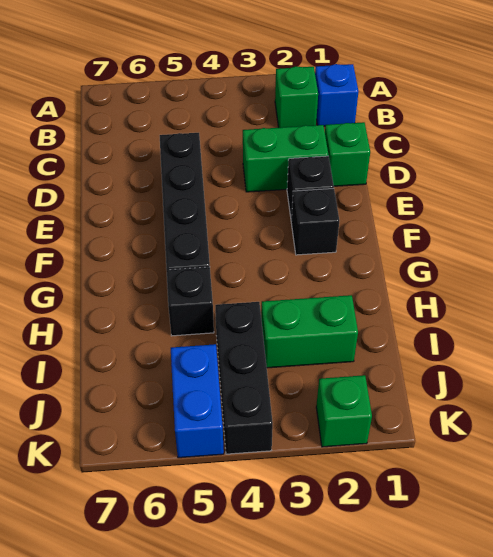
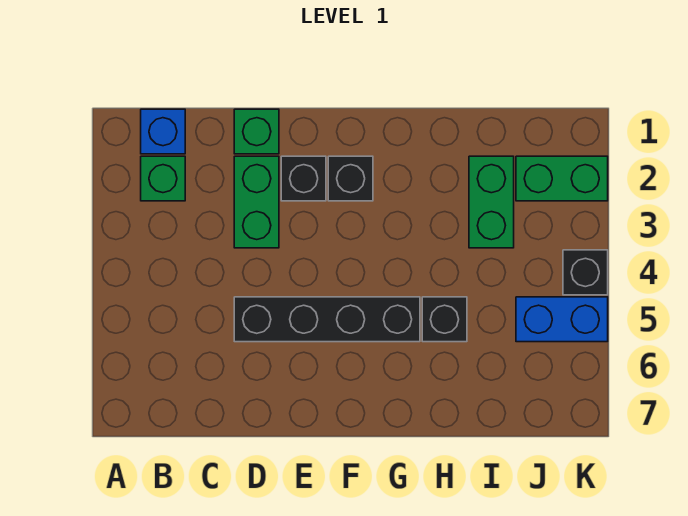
black 1x3 brick [215,302,273,454] -> black 1x1 brick [563,250,608,295]
green 1x1 brick [316,375,372,447] -> green 1x2 brick [516,156,608,201]

